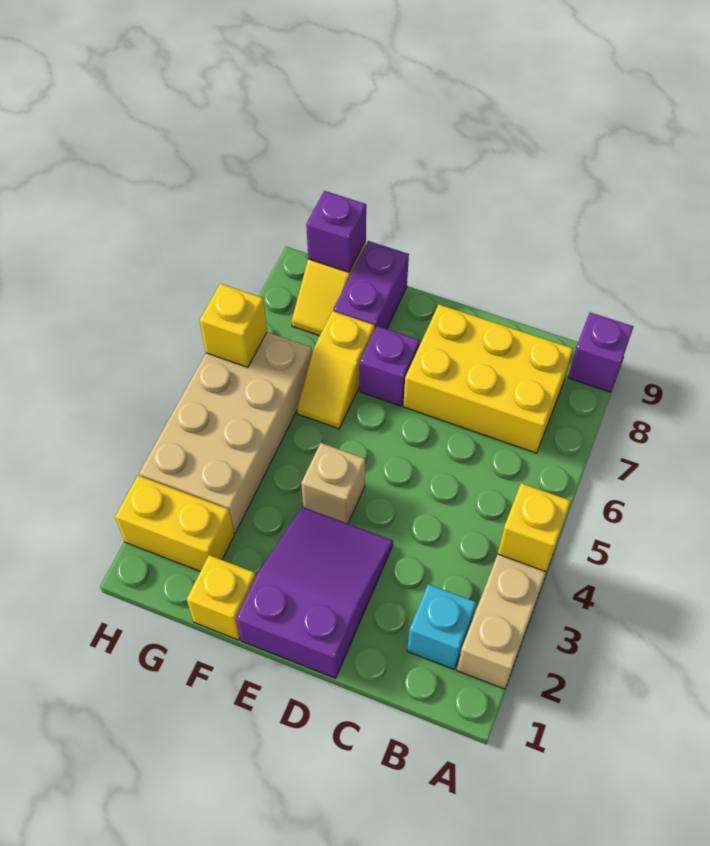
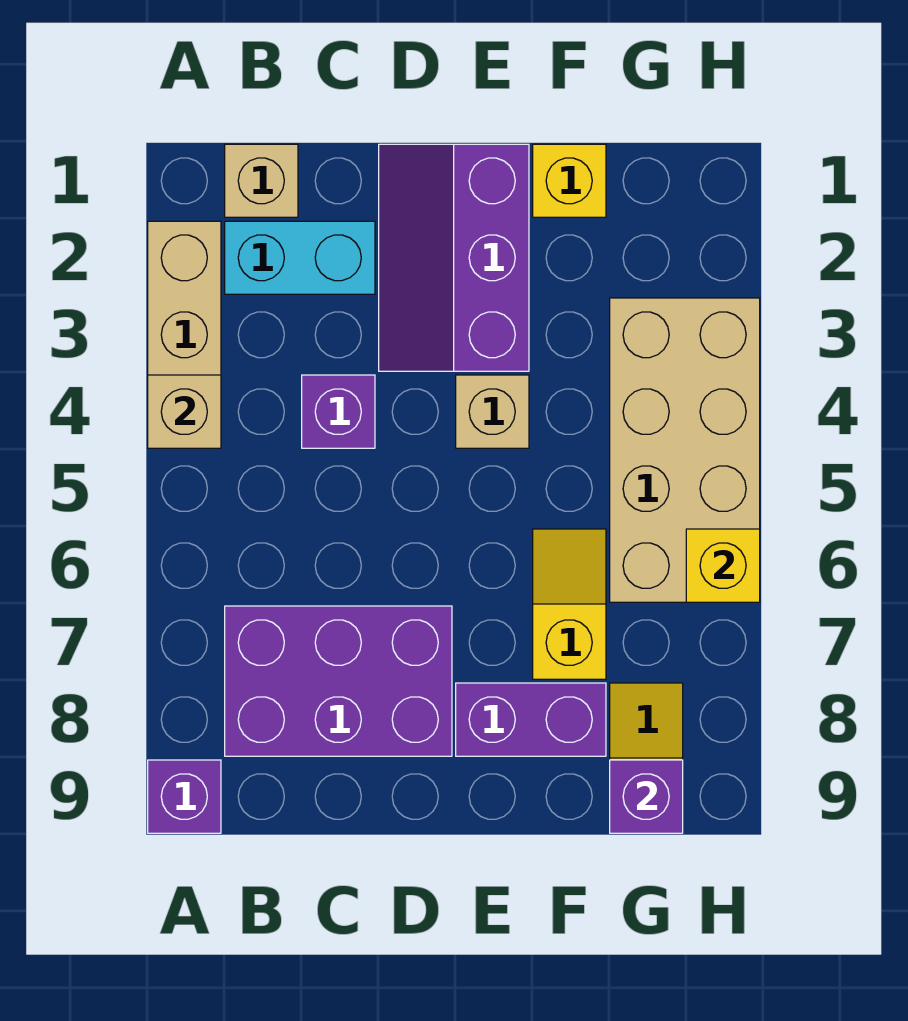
yellow 1x1 brick [498,483,571,572] -> tan 1x1 brick [148,375,221,448]
none -> tan 1x1 brick [225,144,298,217]
cyan 1x1 brick [407,584,476,669] -> cyan 1x2 brick [225,221,375,294]
yellow 2x3 brick [403,304,573,453] -> purple 2x3 brick [225,606,452,756]
purple 2x3 slope [236,507,393,678] -> purple 2x3 slope turned to [379,144,529,371]
purple 1x1 brick [359,326,420,406] -> purple 1x1 brick moved to [302,375,375,448]
purple 1x2 brick [333,241,409,329] -> purple 1x2 brick turned to [456,683,606,756]
yellow 1x2 brick [115,475,234,571] -> none

